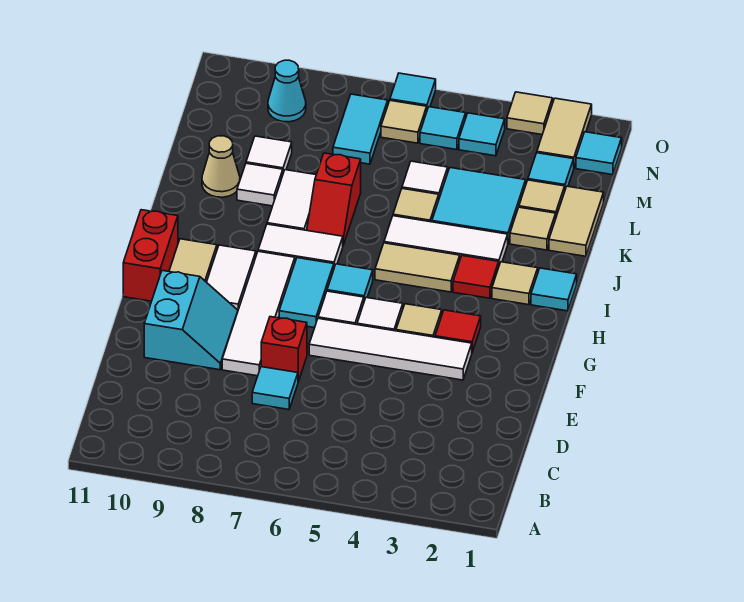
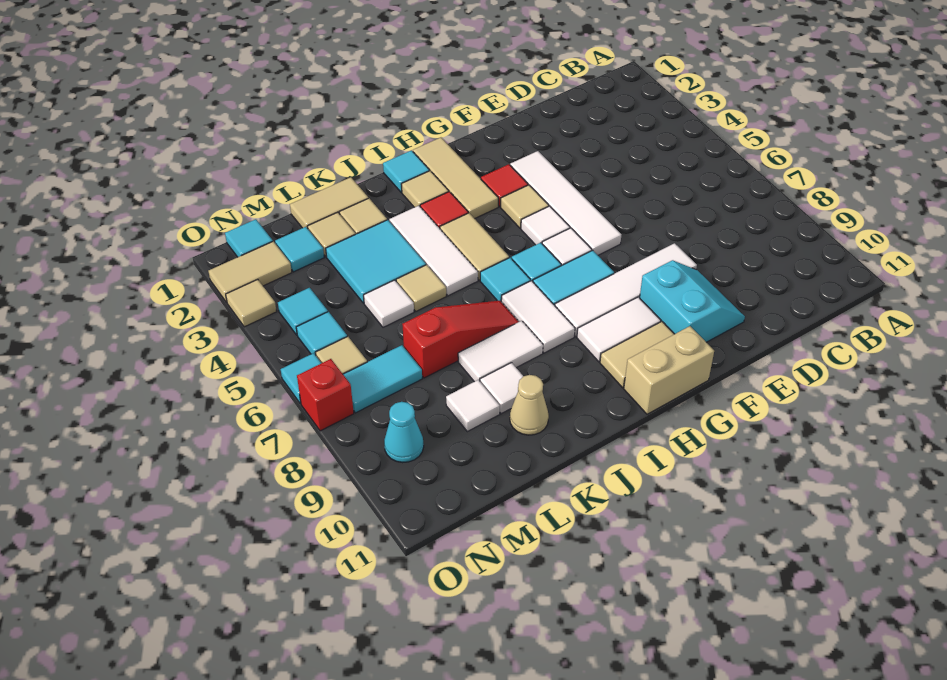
cyan 1x1 tile [252,367,298,409] -> cyan 1x1 tile moved to [480,258,530,301]
red 1x1 brick [261,317,307,382] -> red 1x1 brick moved to [297,359,354,431]
cyan 2x2 slope [144,271,238,370] -> cyan 2x2 slope turned to [640,260,745,342]
red 1x2 brick [123,210,178,301] -> tan 1x2 brick [624,326,714,414]
none -> tan 1x3 tile [413,138,498,219]
red 1x2 slope [307,153,361,245] -> red 1x3 slope [402,301,519,378]

